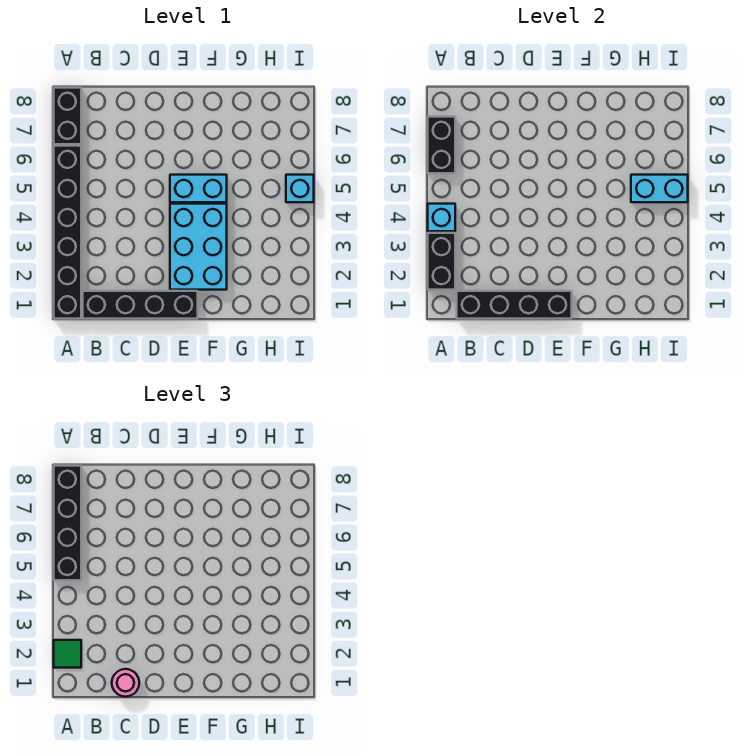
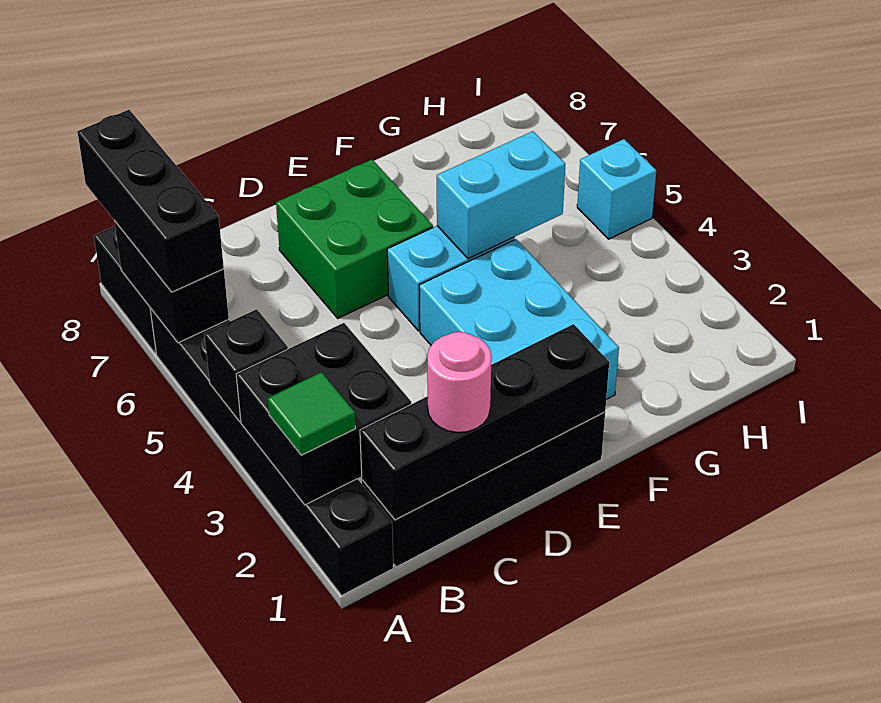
black 1x2 brick [428,233,455,290] -> black 2x2 brick [236,323,411,505]
cyan 1x1 brick [428,204,455,231] -> black 1x1 brick [204,309,288,421]
black 1x4 brick [54,466,81,580] -> black 1x3 brick [77,110,224,292]
none -> green 2x2 brick [276,159,433,318]
cyan 1x2 brick [631,175,688,202] -> cyan 1x2 brick moved to [437,131,565,259]

